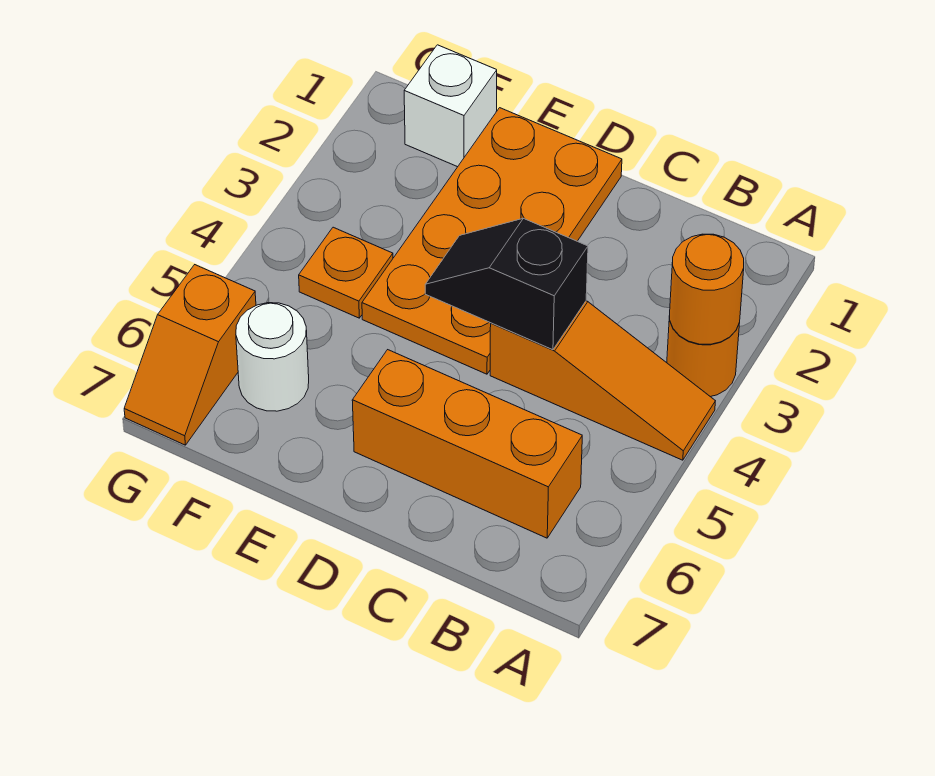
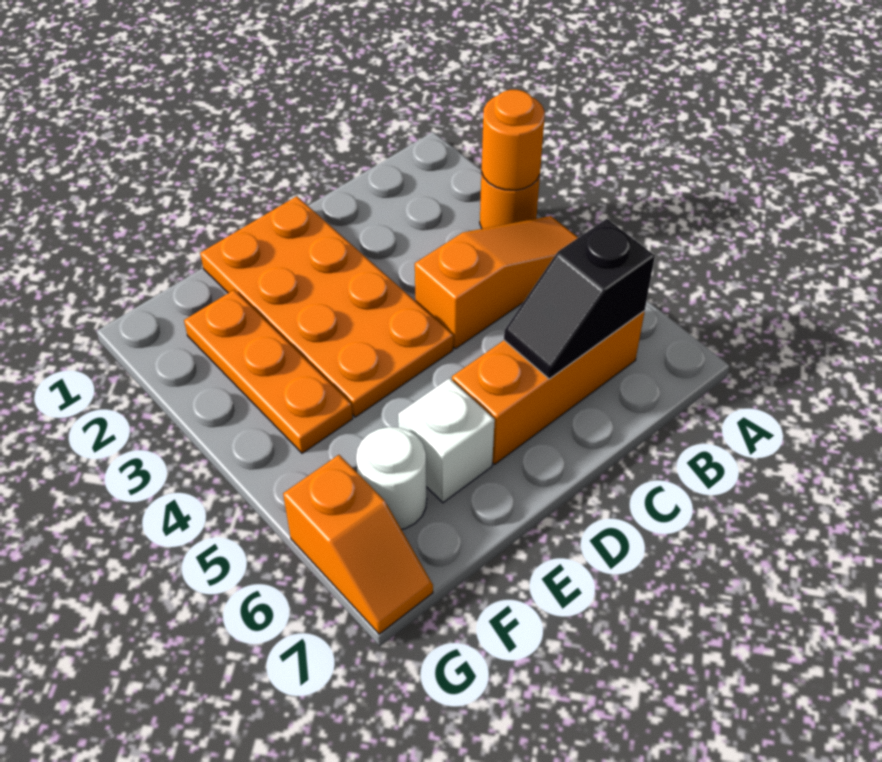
black 1x2 slope [425,218,588,350] -> black 1x2 slope moved to [504,219,655,379]
white 1x1 brick [404,45,497,167] -> white 1x1 brick moved to [398,378,495,503]
orange 1x1 plate [299,227,393,318] -> orange 1x3 plate [184,290,353,453]

